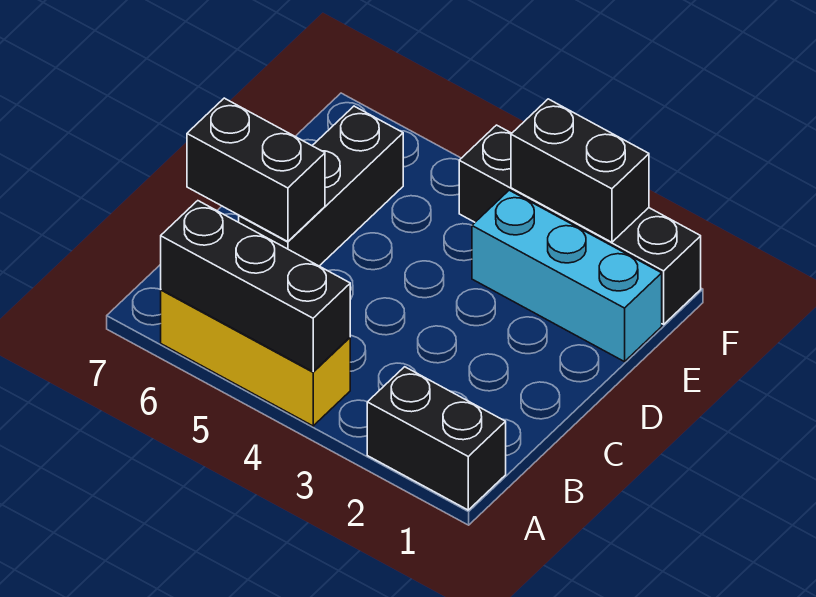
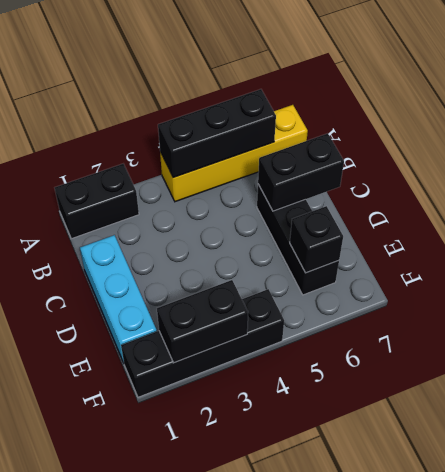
yellow 1x3 brick [161,290,350,426] -> yellow 1x4 brick [160,105,308,202]
cyan 1x3 brick [472,190,662,362] -> cyan 1x3 brick turned to [80,235,157,363]
none -> black 1x1 brick [290,206,343,273]

